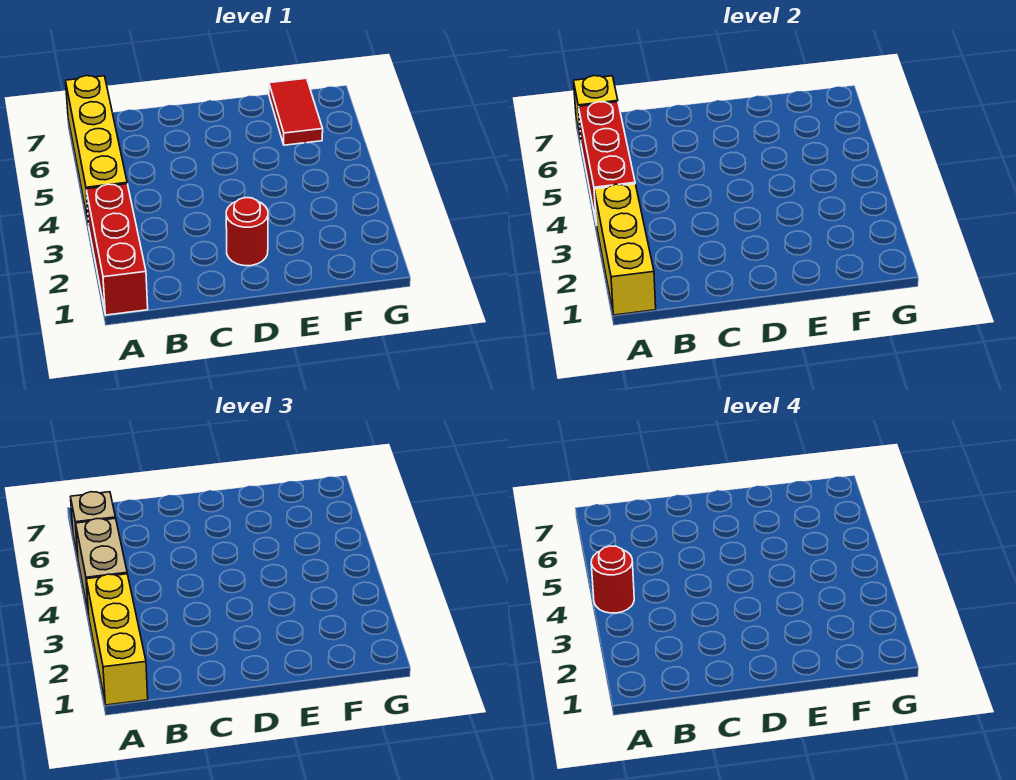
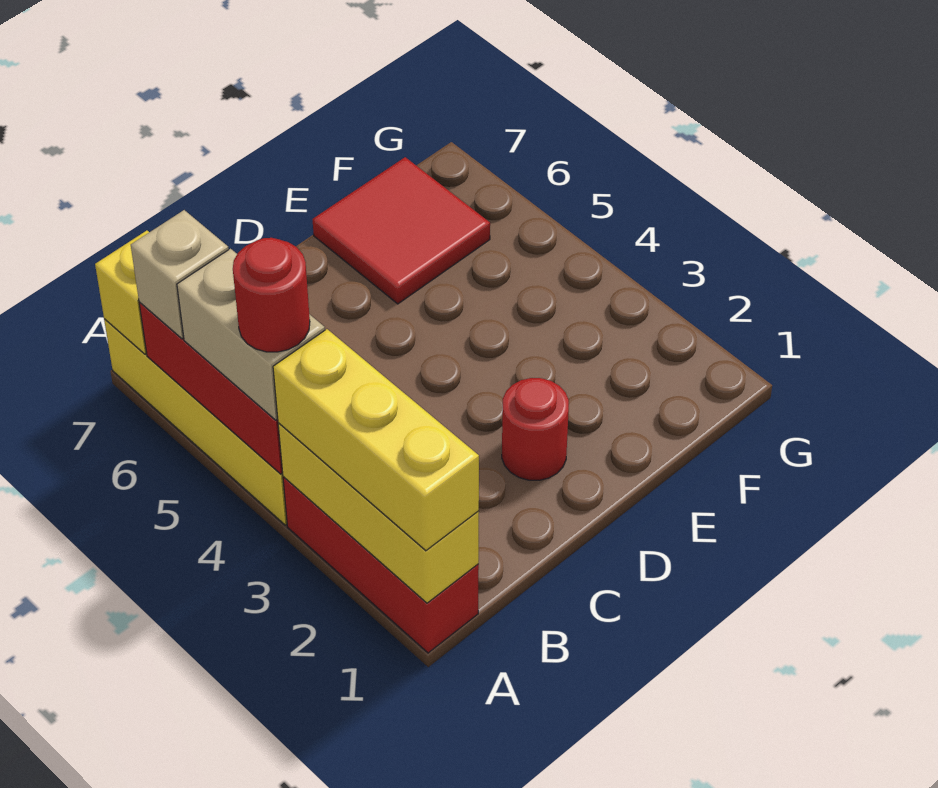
red 1x2 tile [269,78,323,145] -> red 2x2 tile [312,157,490,304]

